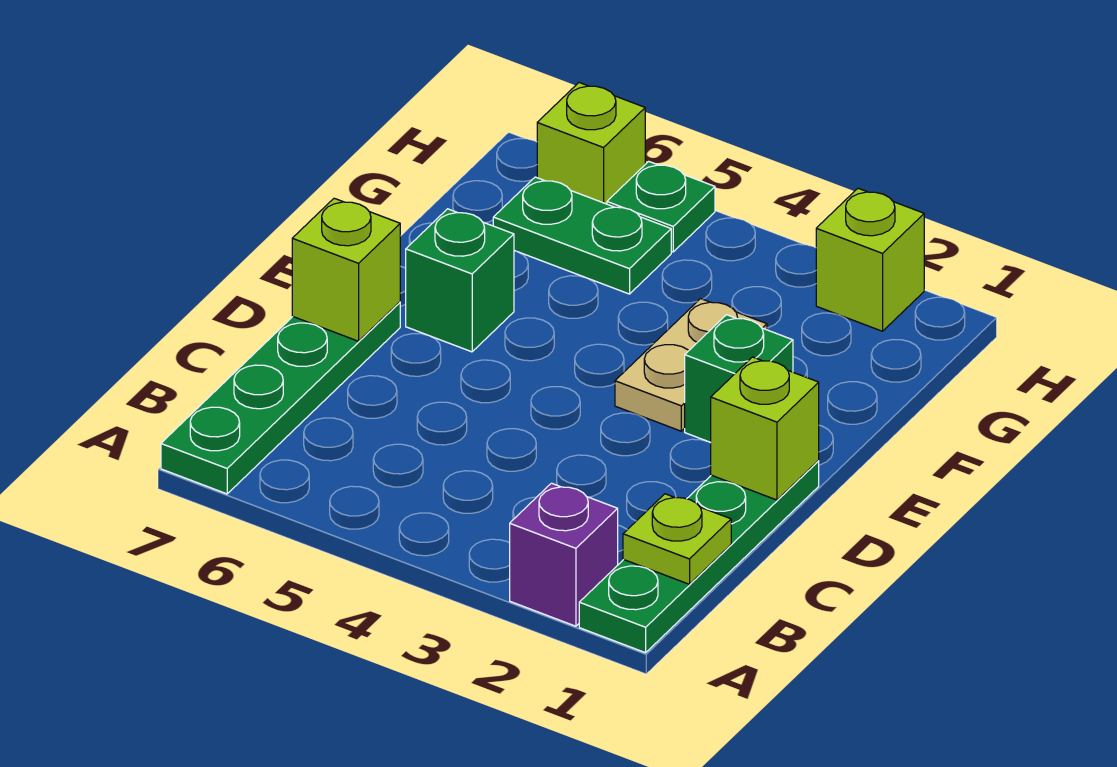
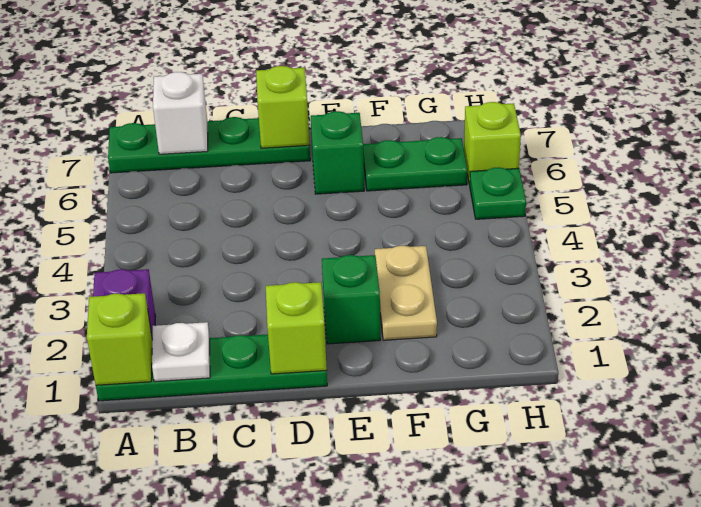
lime 1x1 plate [623,494,731,584] -> white 1x1 plate [152,322,210,381]
none -> white 1x1 brick [153,72,208,154]
tan 1x2 plate [615,299,767,431] -> tan 1x2 plate turned to [375,246,437,340]
green 1x2 plate [493,177,671,294] -> green 1x2 plate turned to [363,137,467,191]
lime 1x1 brick [816,188,924,331] -> lime 1x1 brick moved to [87,293,152,385]

